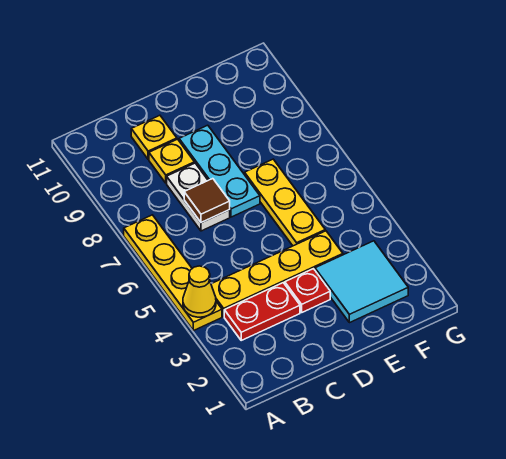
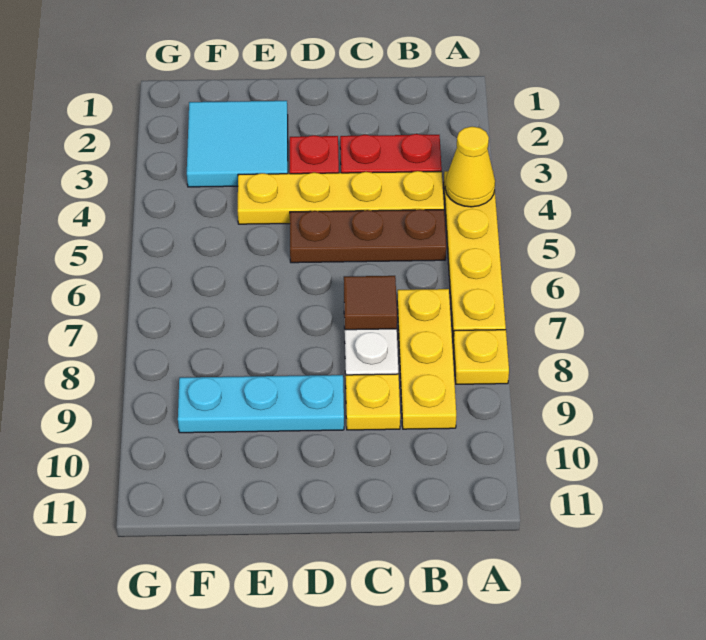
none -> brown 1x3 plate [290,209,446,263]
yellow 1x1 plate [131,115,177,159] -> yellow 1x1 plate moved to [453,330,509,384]
cyan 1x3 plate [179,125,260,217] -> cyan 1x3 plate turned to [178,375,344,433]
yellow 1x3 plate [245,159,325,246] -> yellow 1x3 plate moved to [397,289,456,429]

